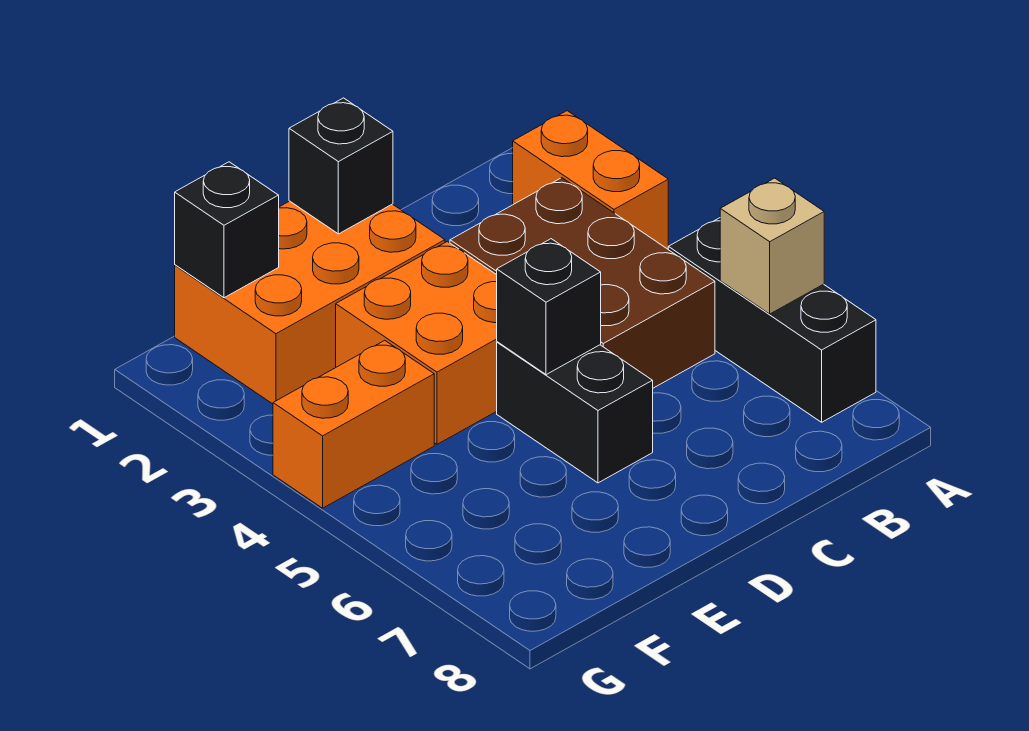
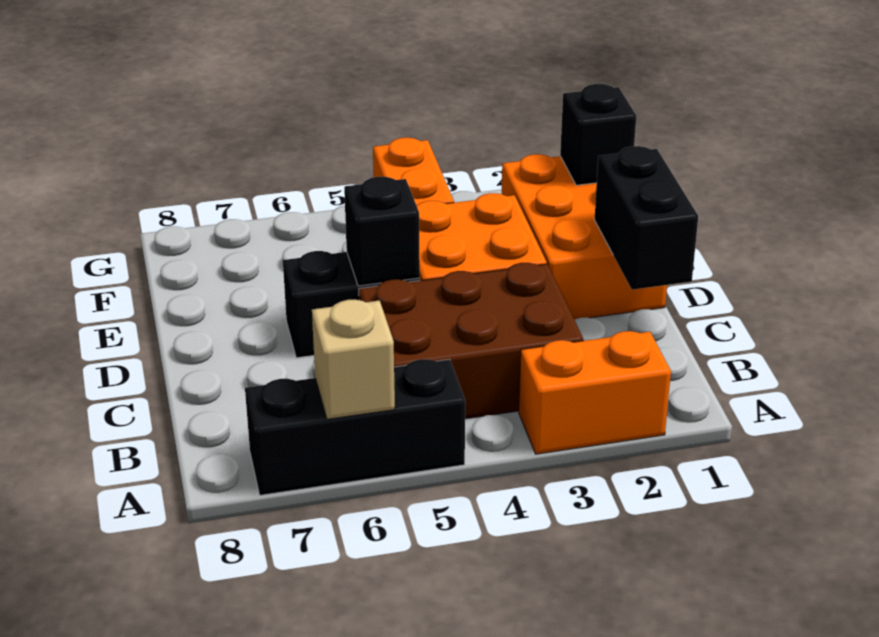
black 1x1 brick [289,98,393,234] -> black 1x2 brick [594,146,698,290]

